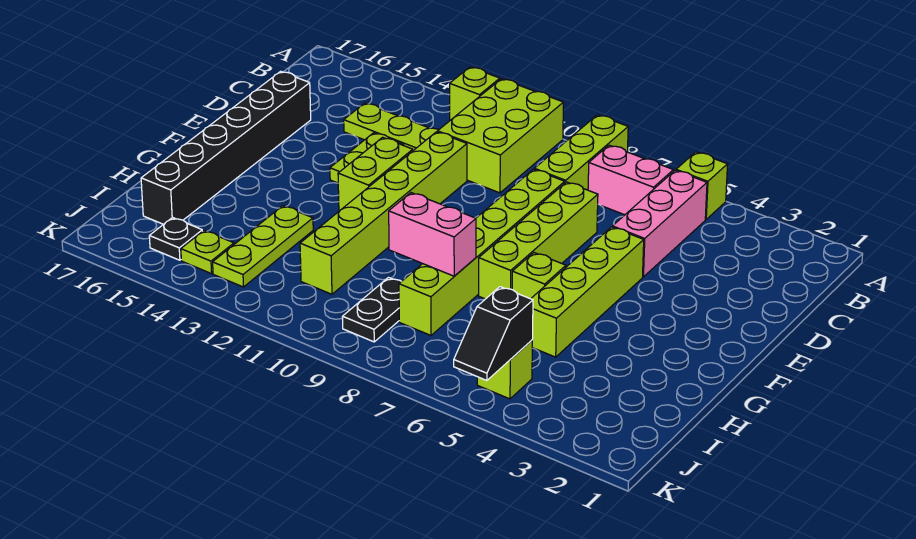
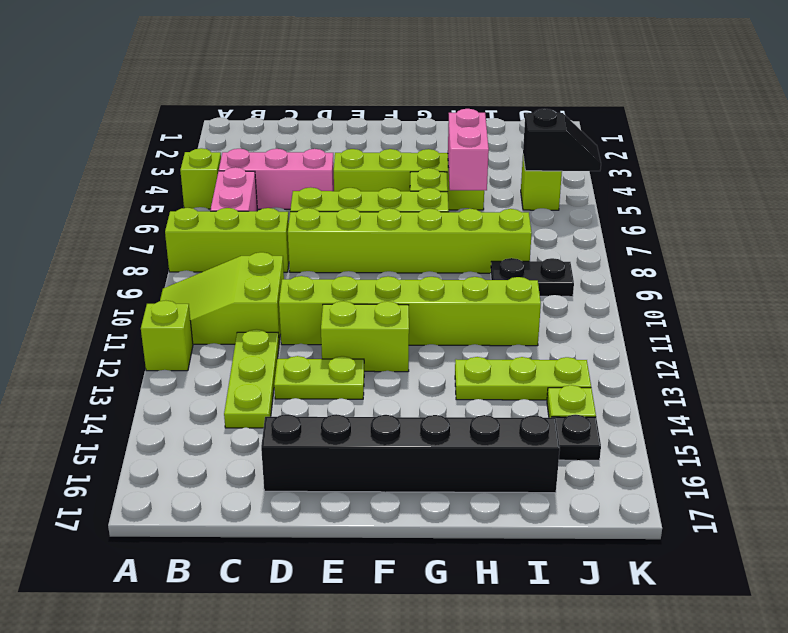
lime 2x3 brick [438,79,564,193] -> lime 2x3 slope [160,252,284,344]
pink 1x2 brick [389,193,476,276] -> pink 1x2 brick moved to [448,109,489,190]

